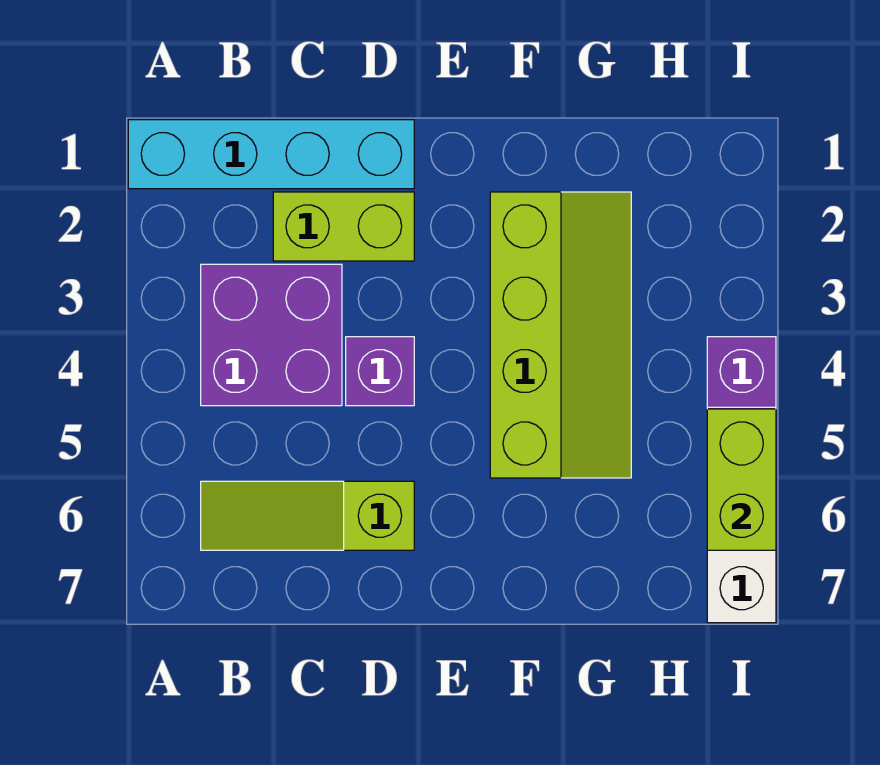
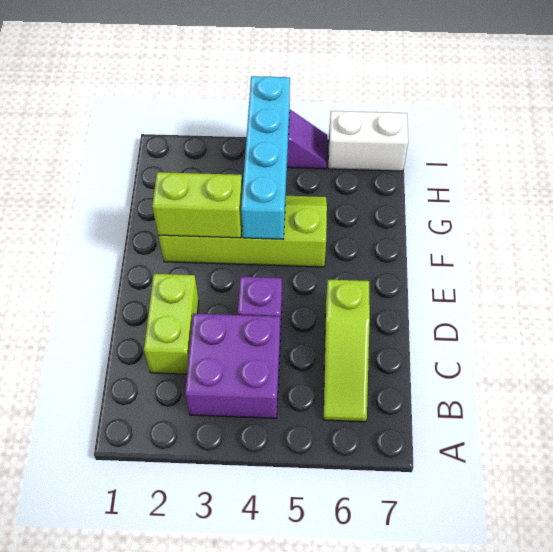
cyan 1x4 brick [128,120,414,189] -> cyan 1x4 brick moved to [241,76,290,239]
lime 1x2 brick [707,409,776,550] -> lime 1x2 brick moved to [152,172,243,238]

